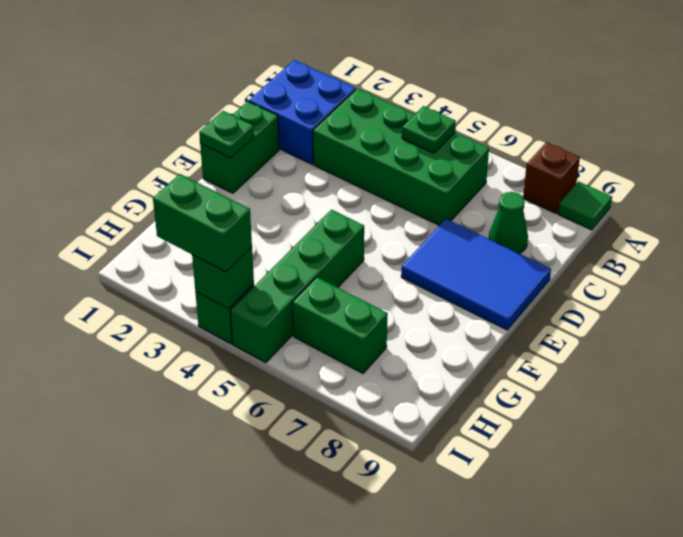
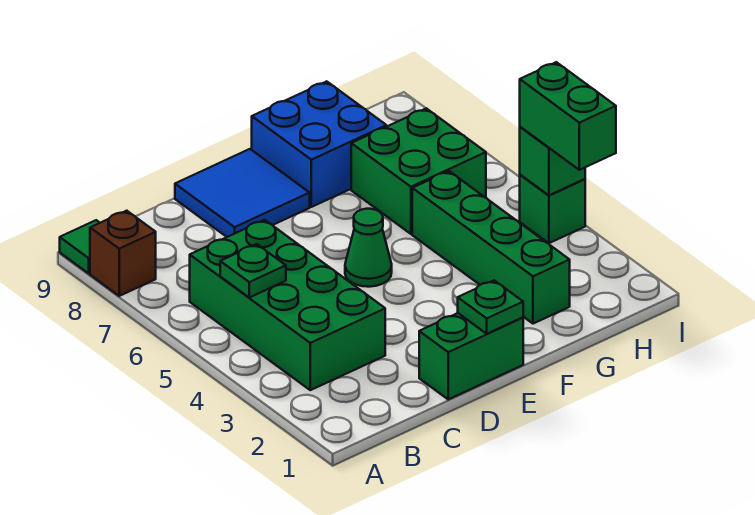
blue 2x2 brick [249,60,356,164] -> blue 2x2 brick moved to [252,81,386,207]
green 1x1 cone [489,192,528,254] -> green 1x1 cone moved to [345,209,392,287]
blue 2x3 tile [401,219,551,330] -> blue 2x2 tile [175,149,310,237]
green 1x4 brick [230,210,364,363] -> green 1x4 brick turned to [412,171,570,324]
green 1x2 brick [292,277,388,373] -> green 2x2 brick [351,108,486,234]

